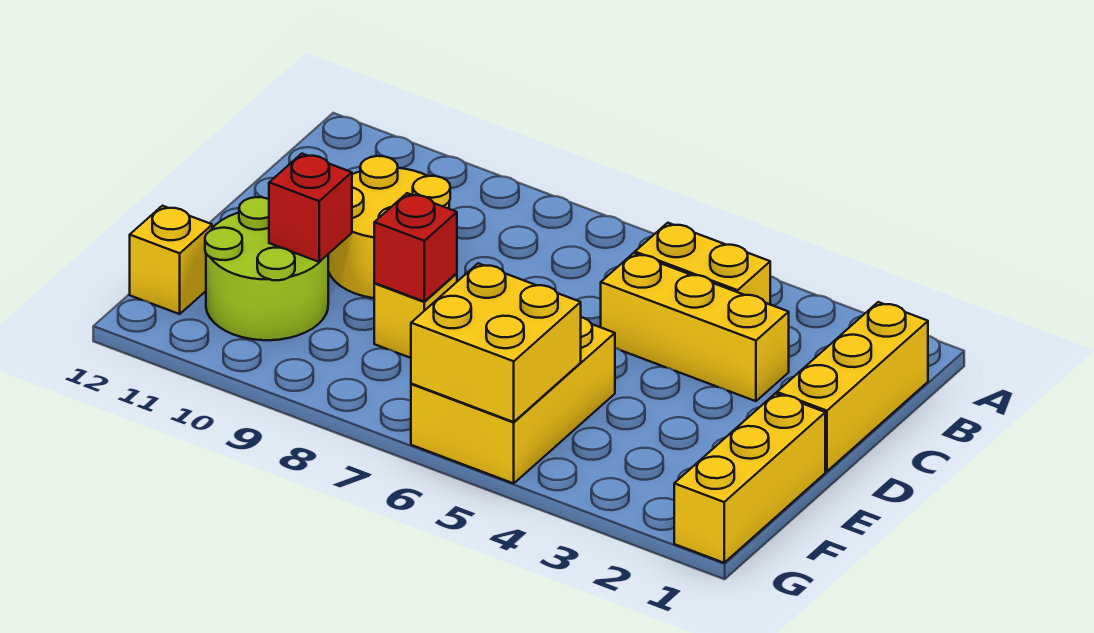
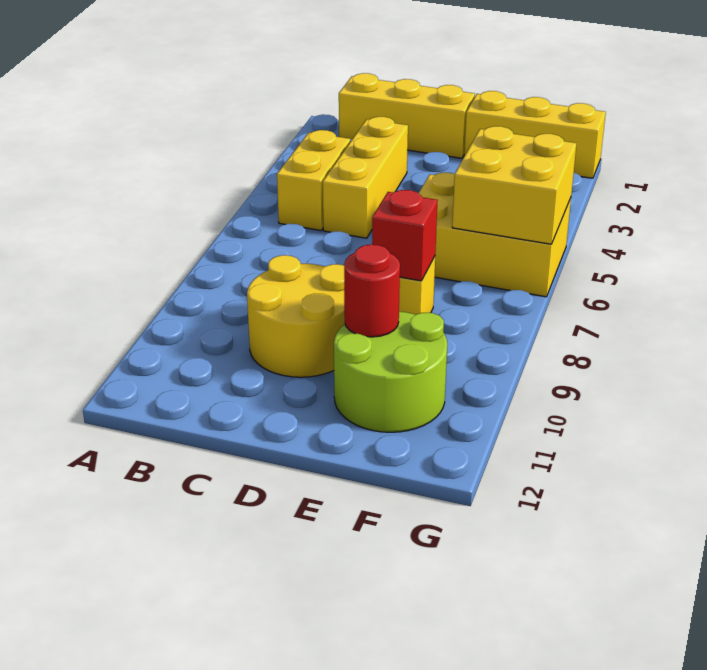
red 1x1 brick [269,154,352,262] -> red 1x1 round brick [344,244,400,337]
yellow 1x1 brick [130,206,212,314] -> none

